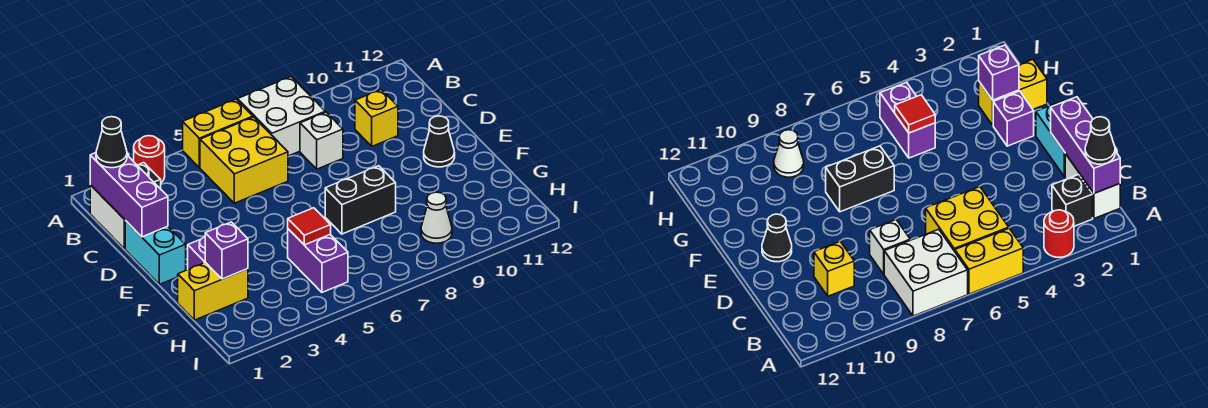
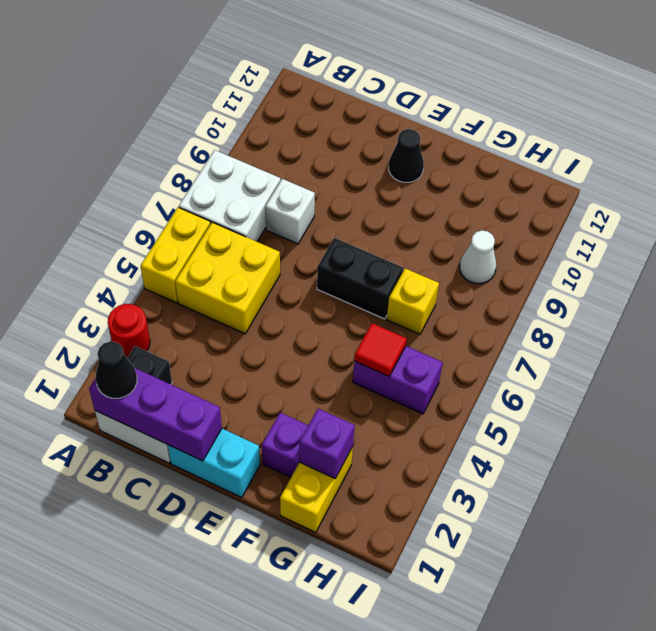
yellow 1x1 brick [355,90,398,146] -> yellow 1x1 brick moved to [387,268,439,334]
black 1x2 brick [325,166,396,234] -> black 1x2 brick turned to [317,238,403,319]

